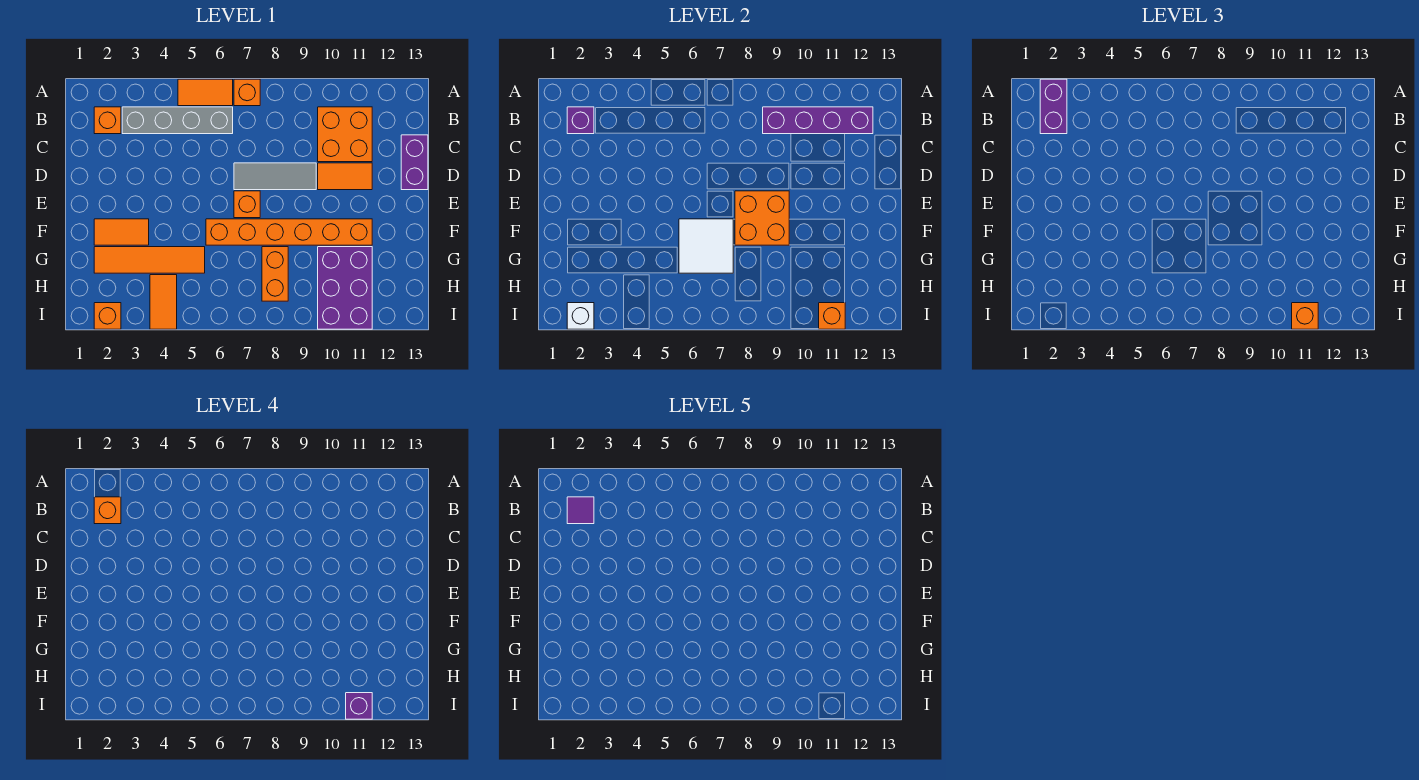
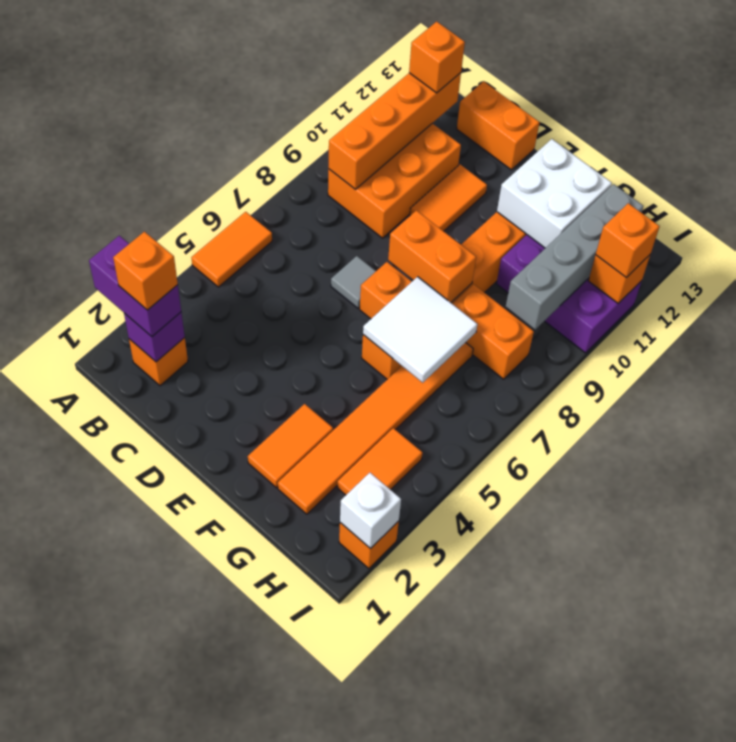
orange 1x1 brick [234,79,260,106] -> orange 1x1 brick moved to [409,22,465,93]
purple 1x1 tile [567,497,594,524] -> none
grey 1x4 brick [122,107,233,134] -> grey 1x4 brick moved to [506,184,643,330]
purple 1x4 brick [763,107,873,134] -> orange 1x4 brick [329,73,461,189]
orange 2x2 brick [318,107,372,162] -> orange 2x3 brick [328,124,461,238]
purple 1x2 brick [401,135,428,190] -> orange 1x2 brick [457,81,539,170]
grey 1x3 tile [234,163,316,190] -> grey 1x1 tile [331,256,376,308]
orange 2x2 brick [735,191,789,245] -> orange 1x2 brick [388,210,476,303]
none -> white 2x2 brick [497,139,612,248]
orange 1x4 tile [94,247,205,273] -> orange 1x6 tile [278,342,473,514]
orange 1x2 tile [150,275,177,329] -> orange 1x2 tile turned to [337,428,422,495]
purple 1x1 brick [346,693,372,719] -> none

